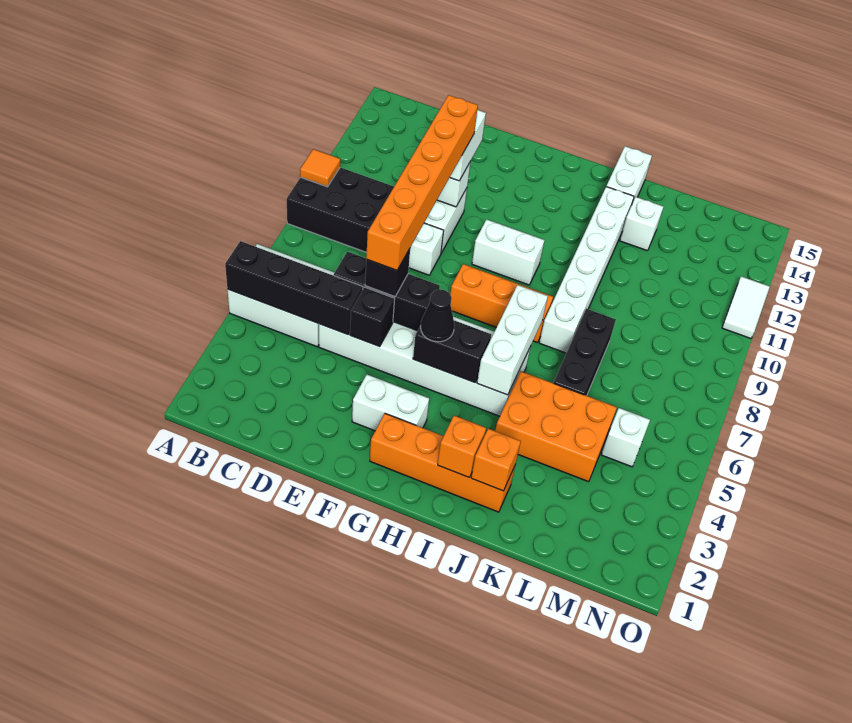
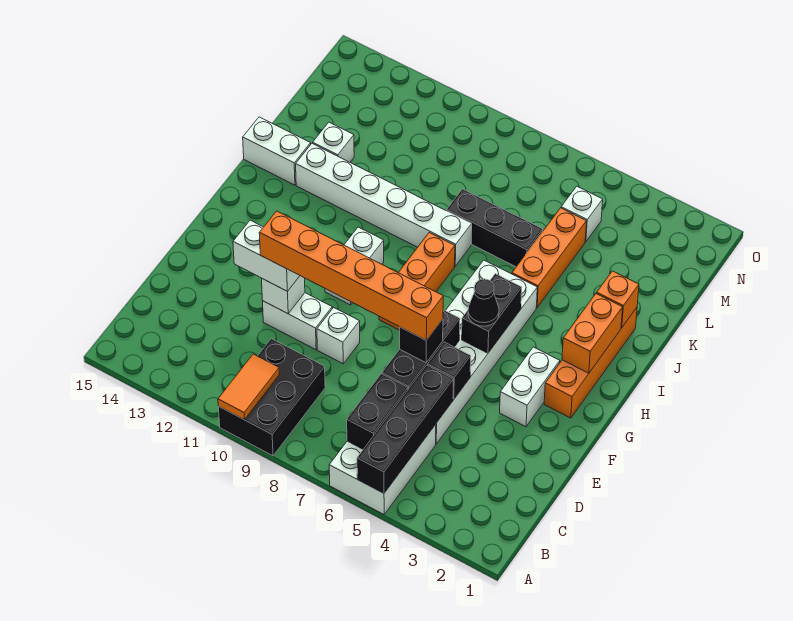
orange 1x1 tile [300,149,340,187] -> orange 1x2 tile [218,354,279,420]
none -> black 1x2 brick [347,374,408,449]
orange 1x1 brick [438,416,486,478] -> orange 1x2 brick [562,294,623,373]
white 1x3 brick [477,285,548,395] -> none
orange 2x3 brick [495,371,617,482] -> orange 1x3 brick [512,208,587,308]
white 1x2 tile [722,276,770,339] -> none

